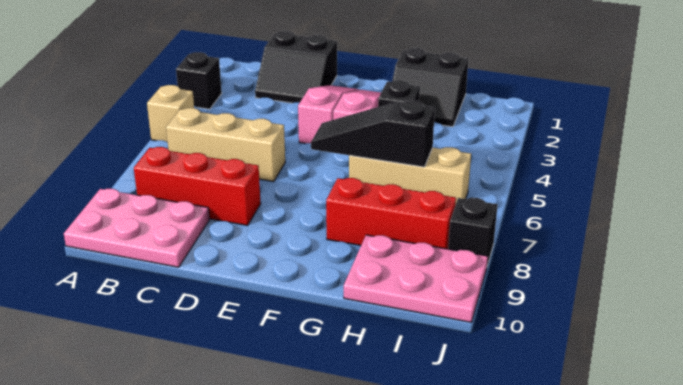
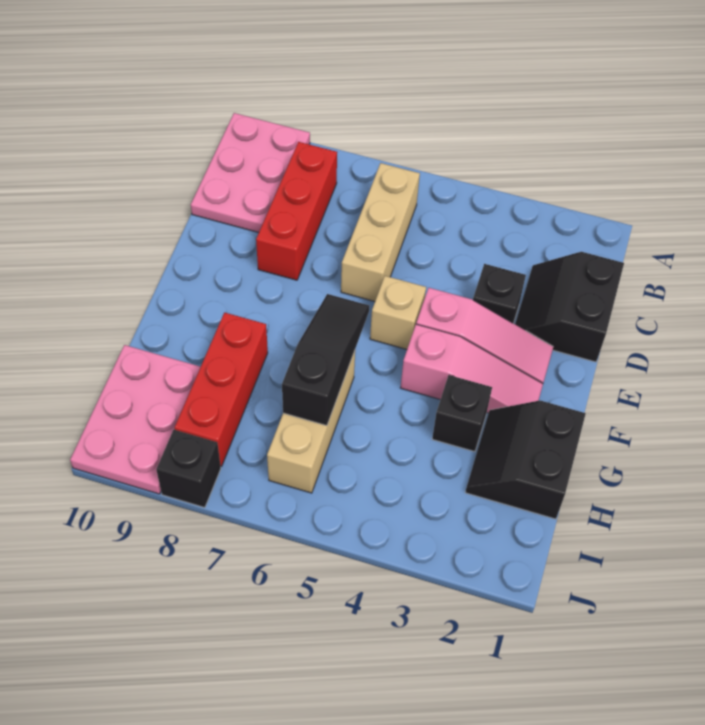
black 1x1 brick [176,52,222,109] -> black 1x1 brick moved to [473,264,526,323]
tan 1x1 brick [147,85,194,142] -> tan 1x1 brick moved to [370,276,426,349]

